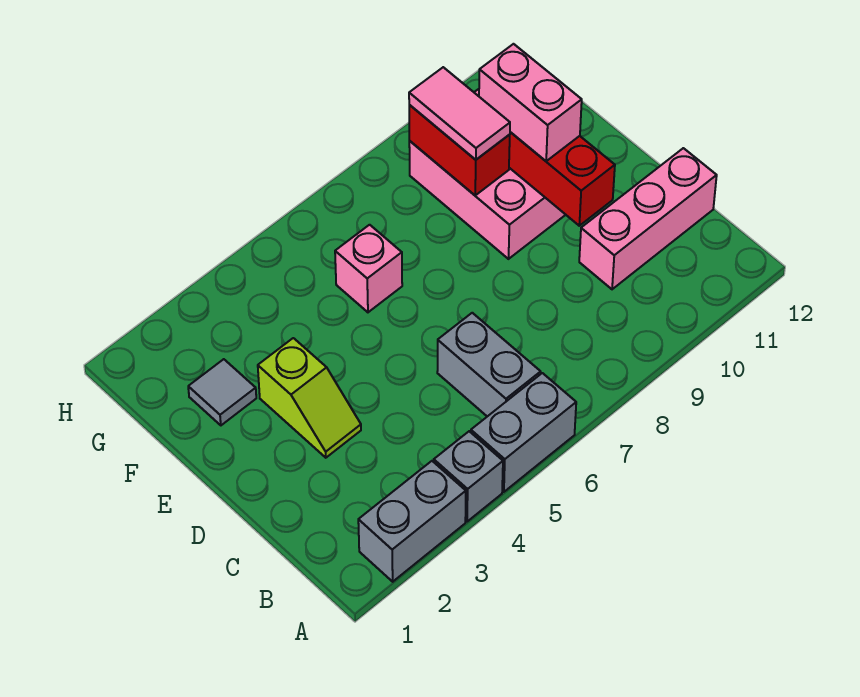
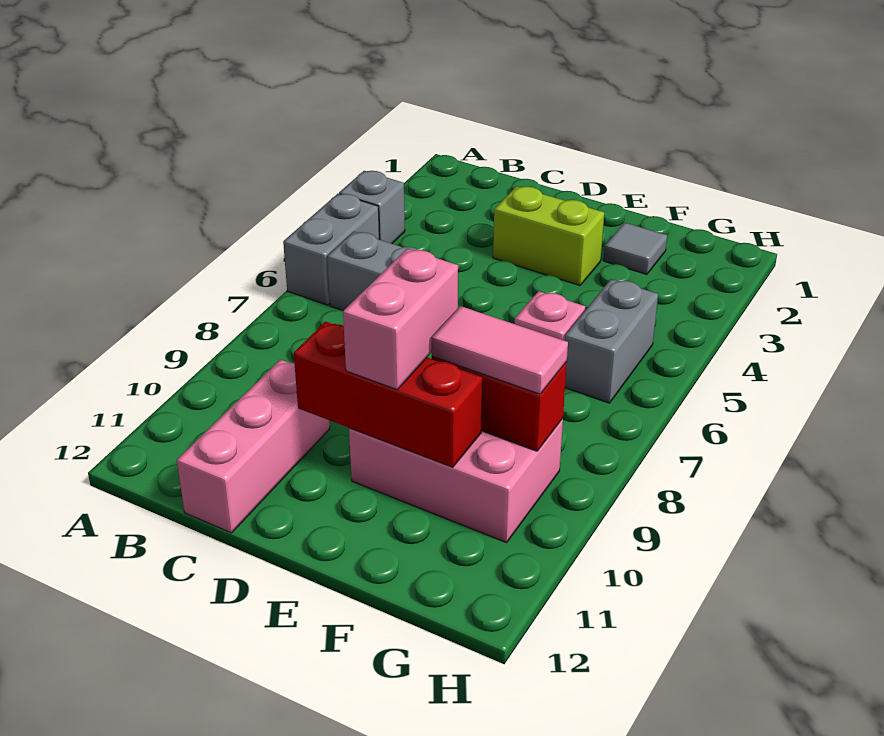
grey 1x2 brick [358,461,466,582] -> grey 1x2 brick moved to [565,279,658,403]
lime 1x2 slope [258,338,361,458] -> lime 1x2 brick [493,186,604,286]
pink 1x2 brick [479,44,582,161] -> pink 1x2 brick turned to [343,249,458,389]

